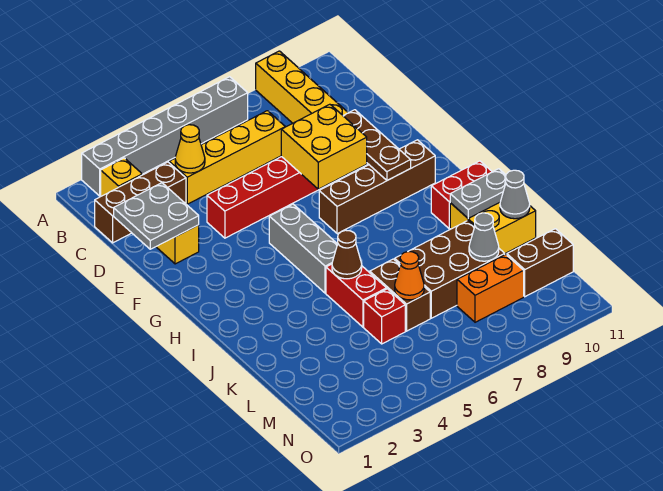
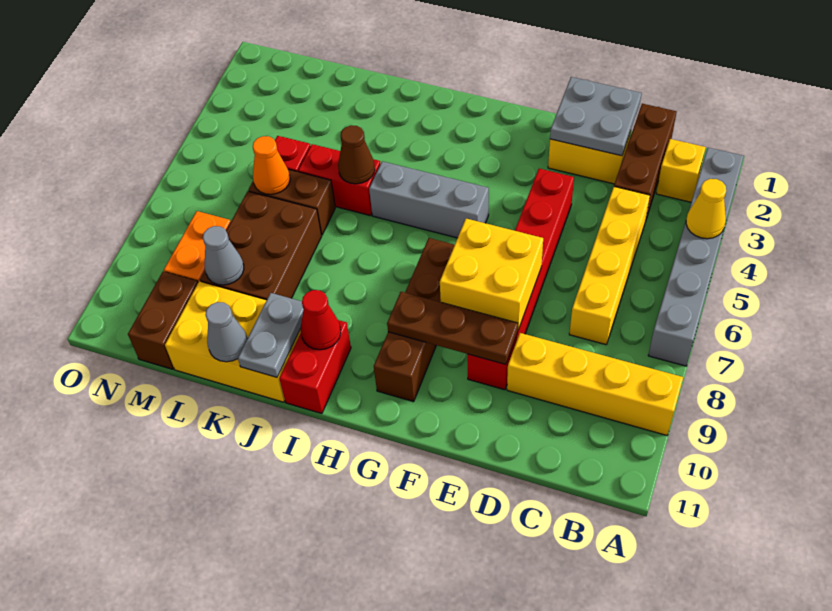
yellow 1x1 cone [175,125,205,173] -> yellow 1x1 cone moved to [686,179,726,239]
none -> red 1x1 cone [301,290,341,350]
yellow 2x2 brick [450,202,536,253] -> yellow 2x3 brick [165,281,301,402]

